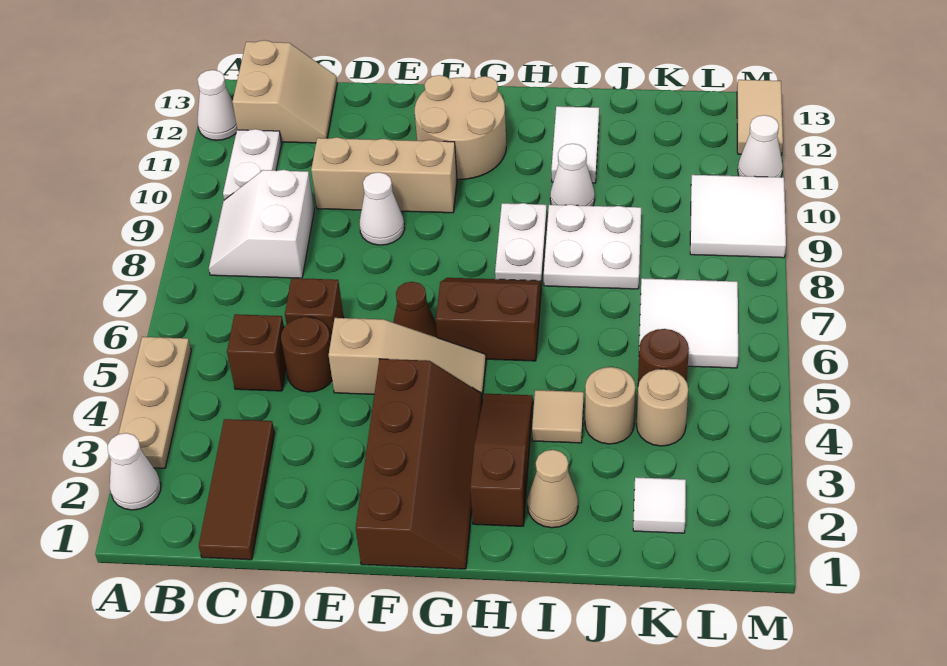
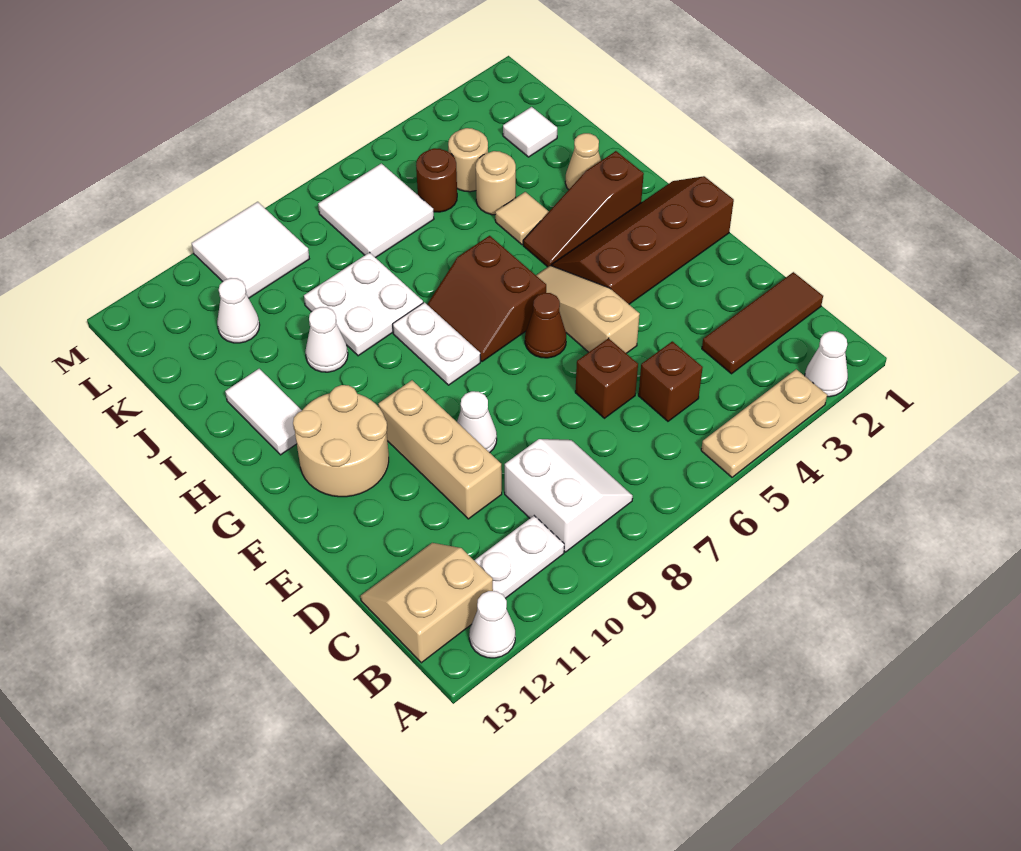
white 2x2 slope [209,170,314,278] -> white 2x2 slope turned to [505,439,633,552]
brown 1x1 round brick [281,317,332,392] -> none
white 1x2 plate [495,203,547,286] -> white 1x2 plate turned to [393,302,480,385]
white 1x2 tile [551,106,599,183] -> white 1x2 tile turned to [225,369,302,455]
white 1x1 cone [738,115,783,177] -> white 1x1 cone moved to [217,278,260,343]
tan 1x2 tile [737,80,783,155] -> none

